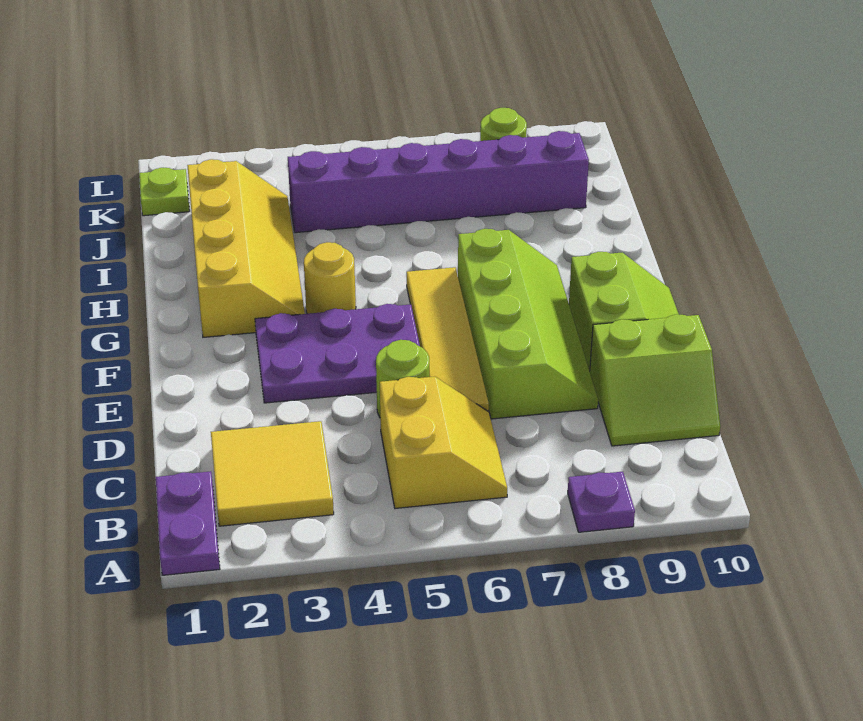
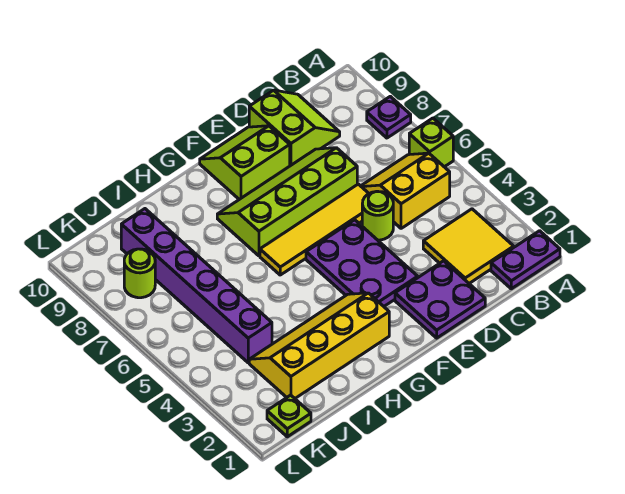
none -> lime 1x1 brick [409,118,453,167]
none -> purple 2x2 plate [395,261,485,338]
yellow 1x1 round brick [304,242,356,314] -> none

